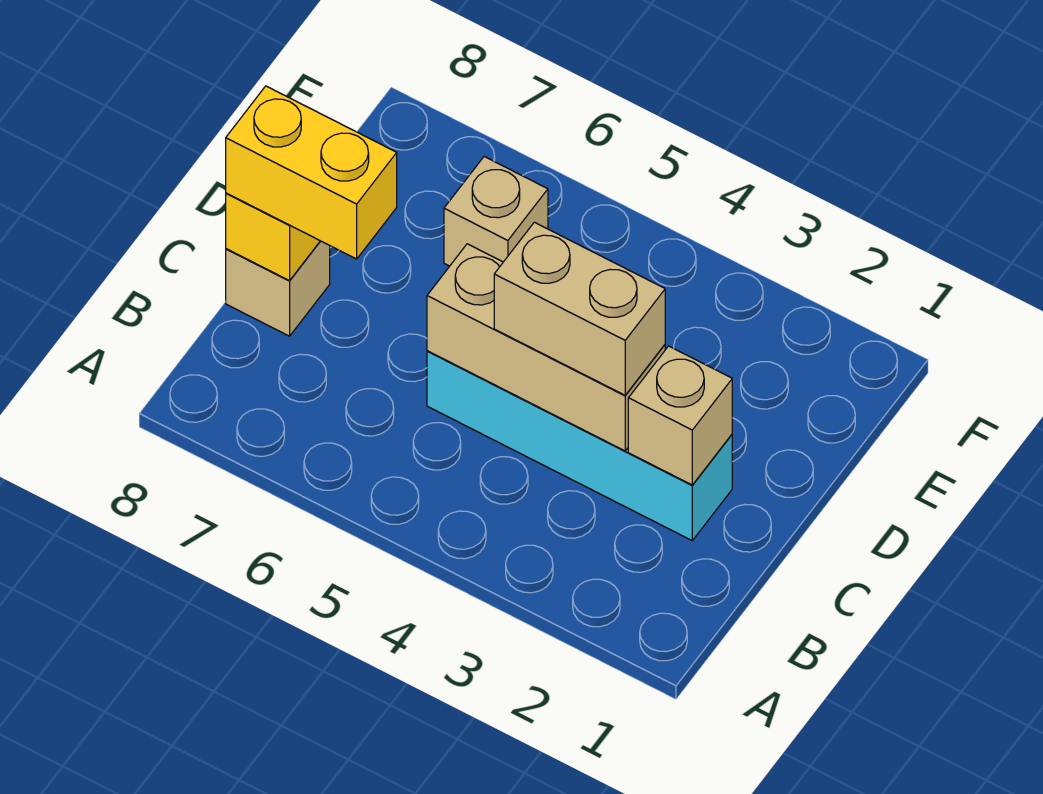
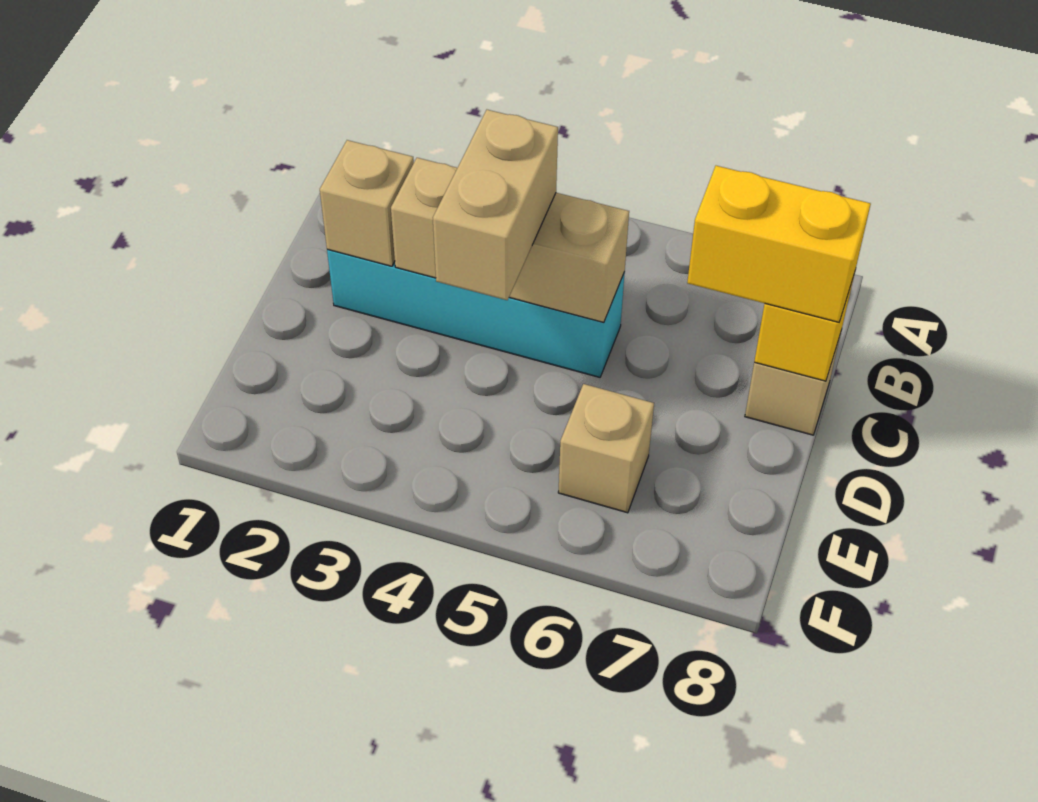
tan 1x2 brick [494,222,665,395] -> tan 1x2 brick turned to [433,110,558,300]

